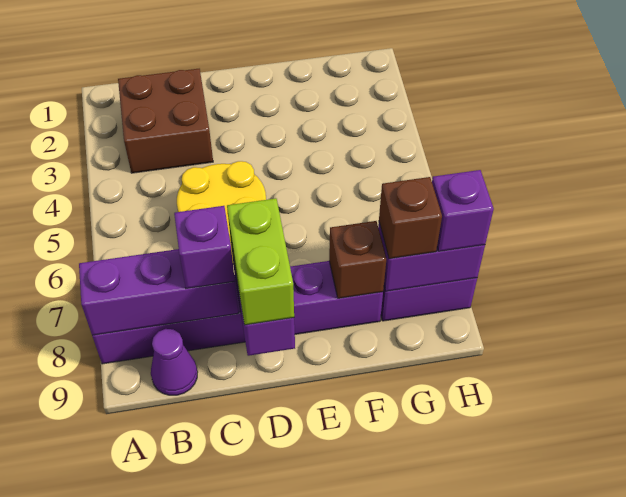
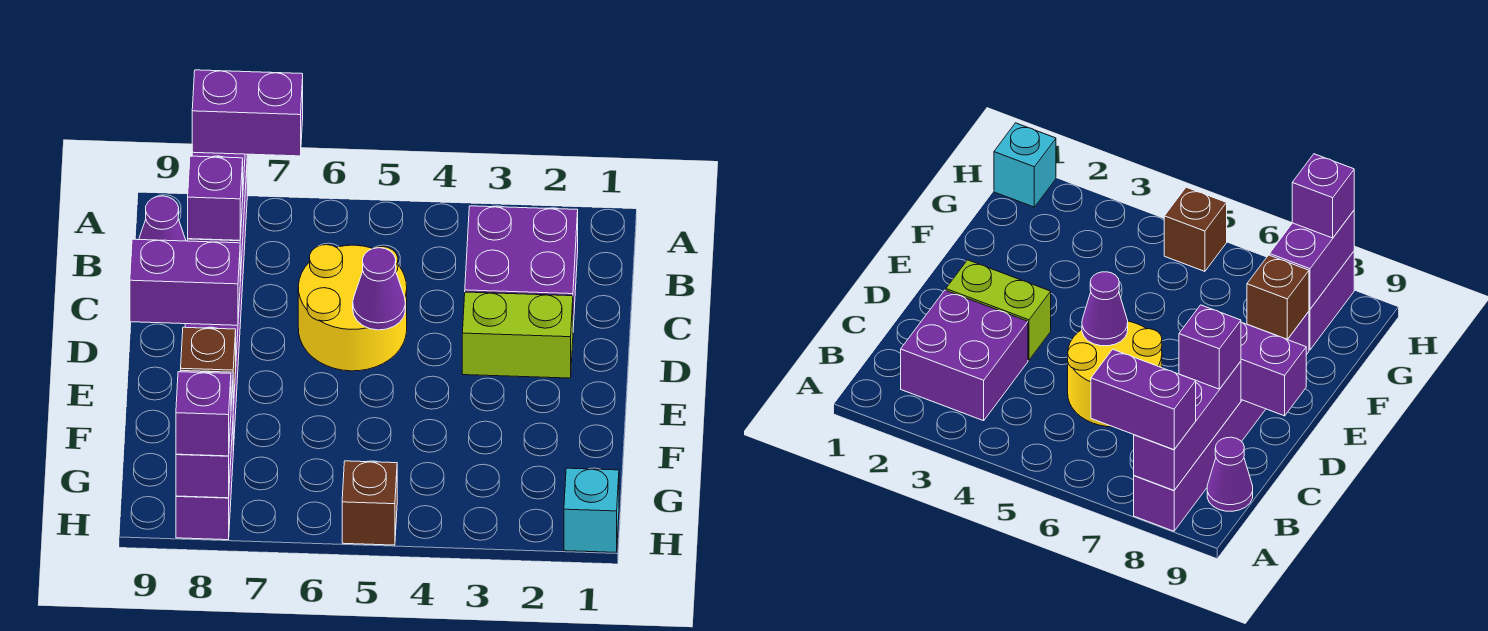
none -> purple 1x2 brick [192,70,303,156]
brown 2x2 brick [118,69,213,173] -> purple 2x2 brick [465,206,578,326]
none -> purple 1x1 cone [353,248,405,330]
lime 1x2 brick [227,198,294,325] -> lime 1x2 brick moved to [462,292,573,378]
brown 1x1 brick [379,177,442,259] -> brown 1x1 brick moved to [342,461,397,545]
none -> cyan 1x1 brick [564,468,619,552]

